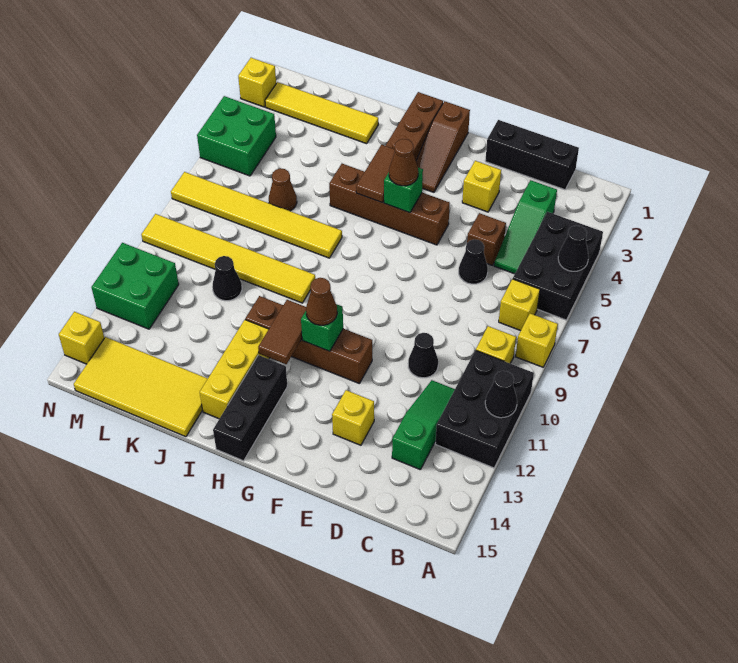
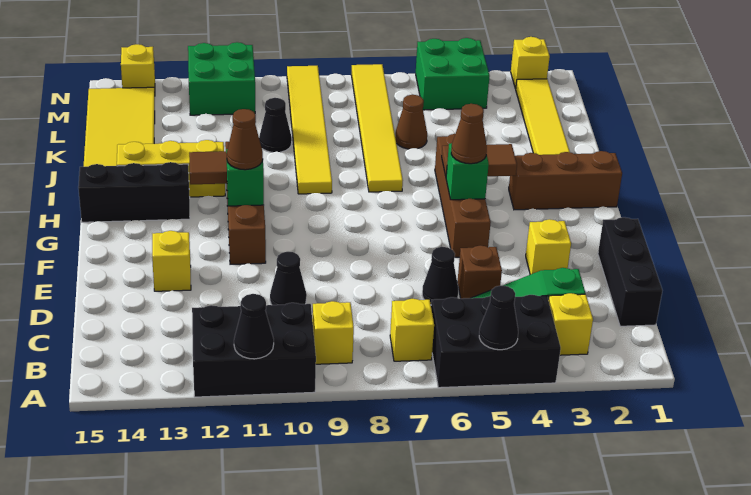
yellow 1x1 brick [516,314,558,367] -> yellow 1x1 brick moved to [548,293,593,355]
green 1x3 slope [392,380,455,470] -> none
brown 1x3 slope [416,101,470,192] -> none

